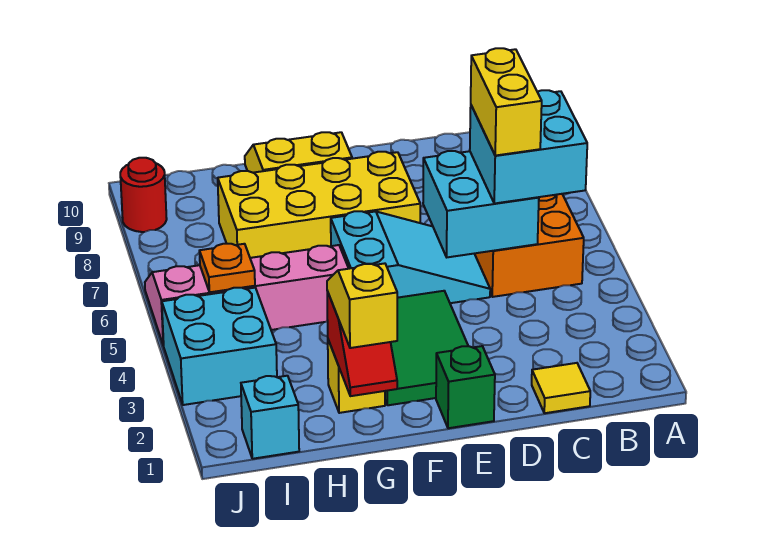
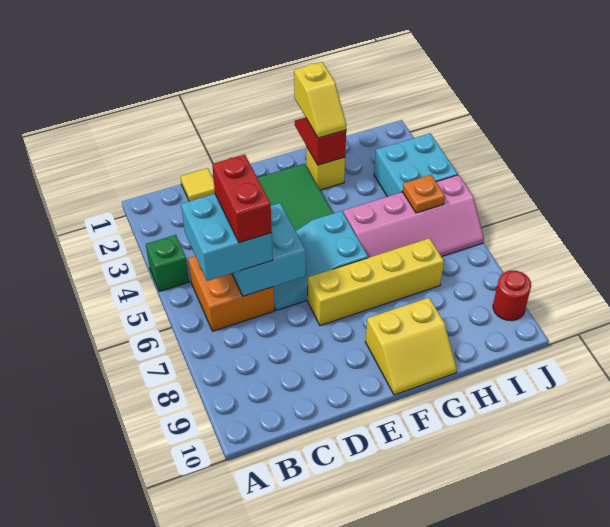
yellow 1x2 brick [471,48,542,156] -> red 1x2 brick [212,155,272,243]
green 1x1 brick [436,346,495,428] -> green 1x1 brick moved to [146,235,189,291]
yellow 2x4 brick [218,152,420,258] -> yellow 1x4 brick [308,238,444,326]
cyan 1x1 brick [241,376,299,459] -> none

